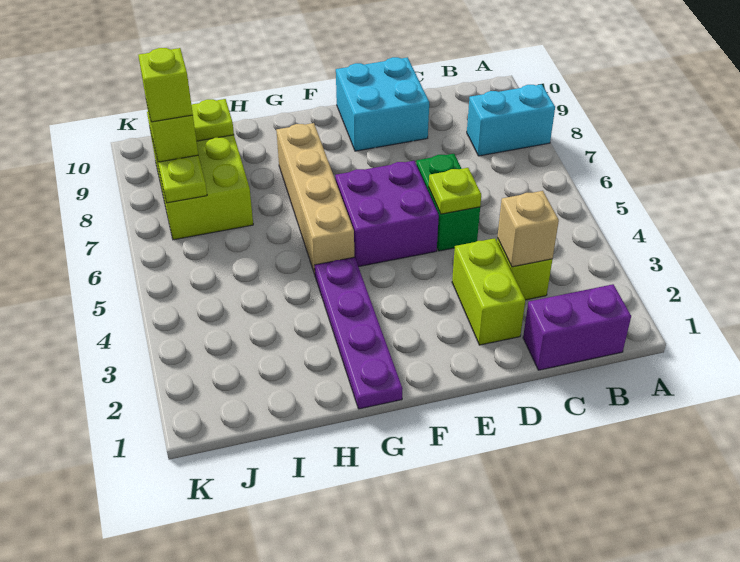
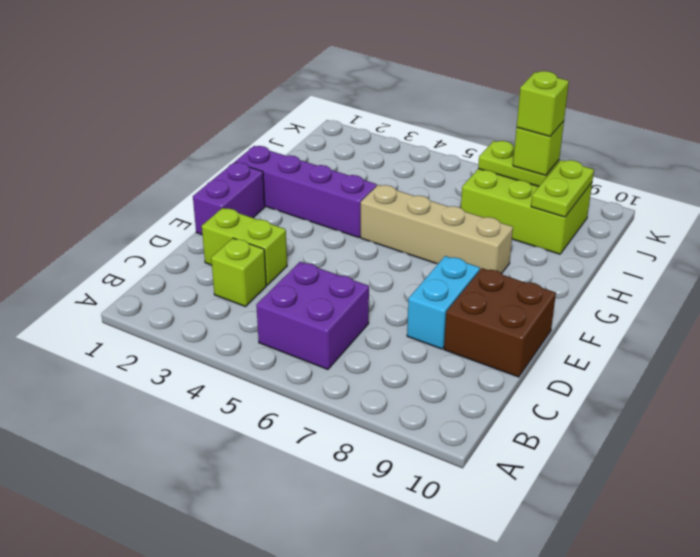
cyan 1x2 brick [467,84,555,156] -> cyan 1x2 brick moved to [407,256,480,349]
purple 1x2 brick [523,284,631,370] -> purple 1x2 brick moved to [193,162,265,235]
tan 1x1 brick [497,191,559,267] -> none
green 1x2 brick [416,154,480,251] -> none
lime 1x1 plate [429,168,481,214] -> none
cyan 2x2 brick [336,57,429,151] -> brown 2x2 brick [444,268,556,377]
purple 2x2 brick [335,161,439,267] -> purple 2x2 brick moved to [256,262,369,369]
purple 1x4 plate [315,257,403,409] -> purple 1x4 brick [235,146,377,238]

